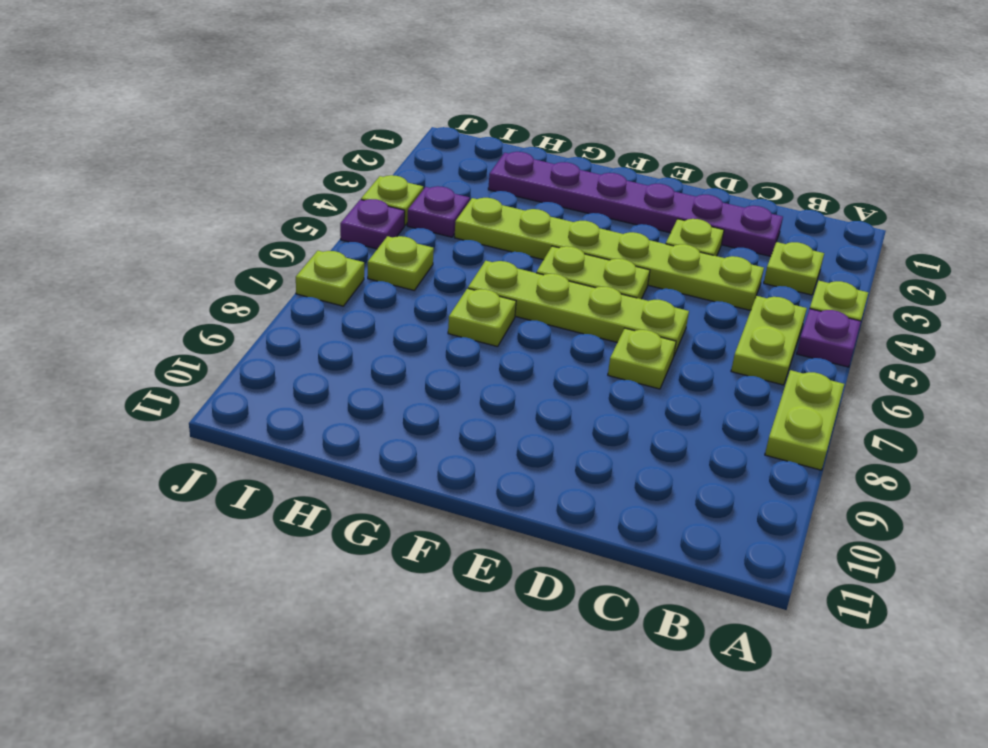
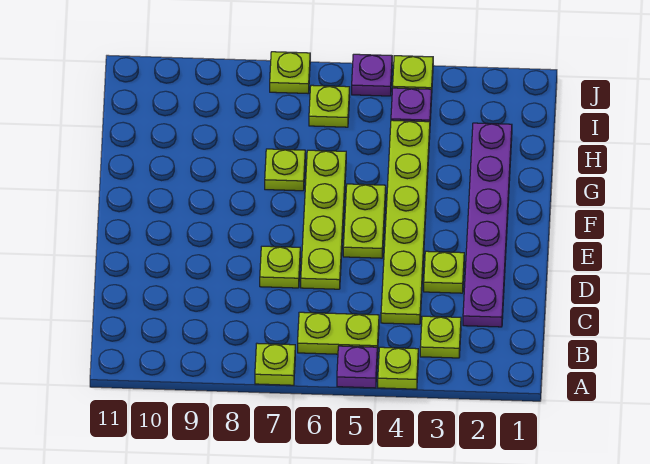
lime 1x2 plate [765,370,844,470] -> lime 1x1 plate [255,343,295,385]

